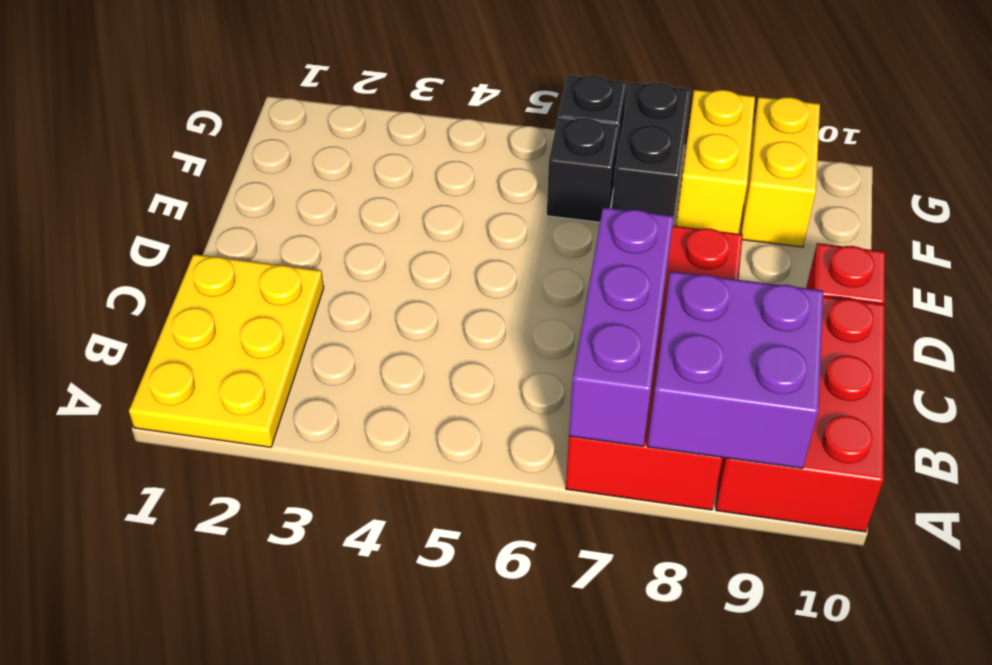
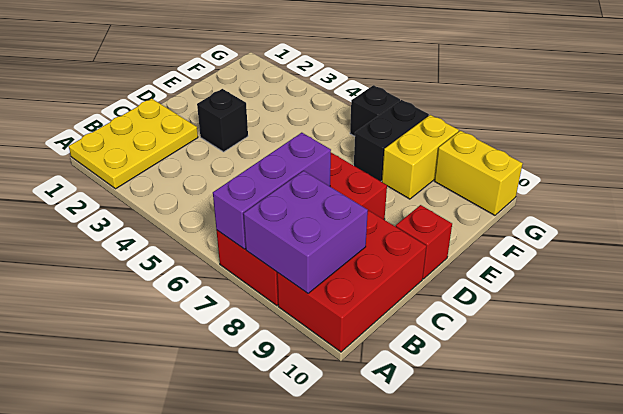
black 1x1 brick [547,118,620,222] -> black 1x1 brick moved to [197,89,248,152]
yellow 1x2 brick [741,97,820,247] -> yellow 1x2 brick turned to [435,131,523,215]

